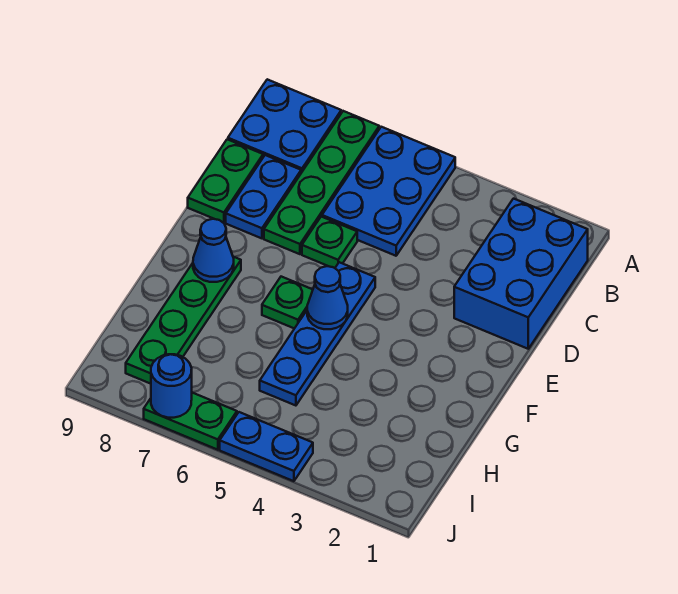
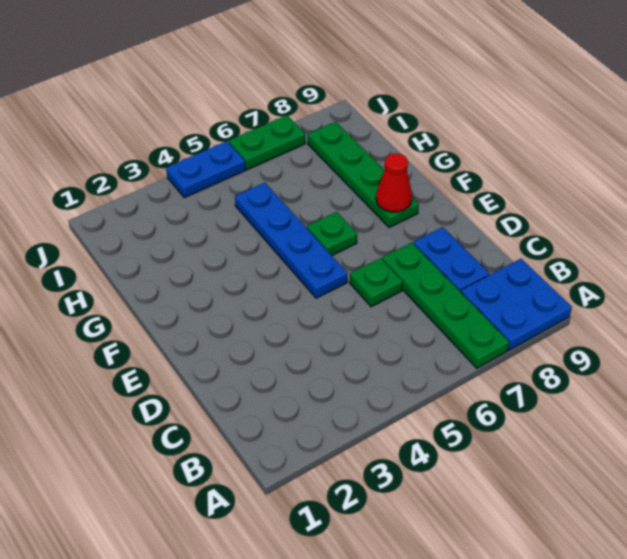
blue 2x3 plate [322,127,455,256] -> none
blue 2x3 brick [454,199,588,349] -> none
green 1x2 plate [188,139,263,223] -> none
blue 1x1 cone [307,266,348,329] -> none
blue 1x1 cone [193,219,234,282] -> red 1x1 cone [376,153,412,212]
blue 1x1 round brick [151,354,192,418] -> none

